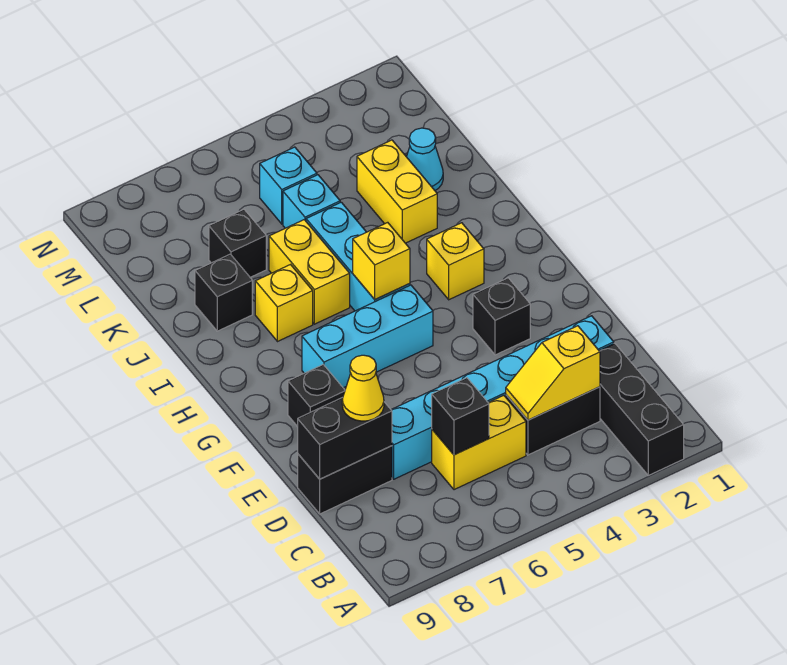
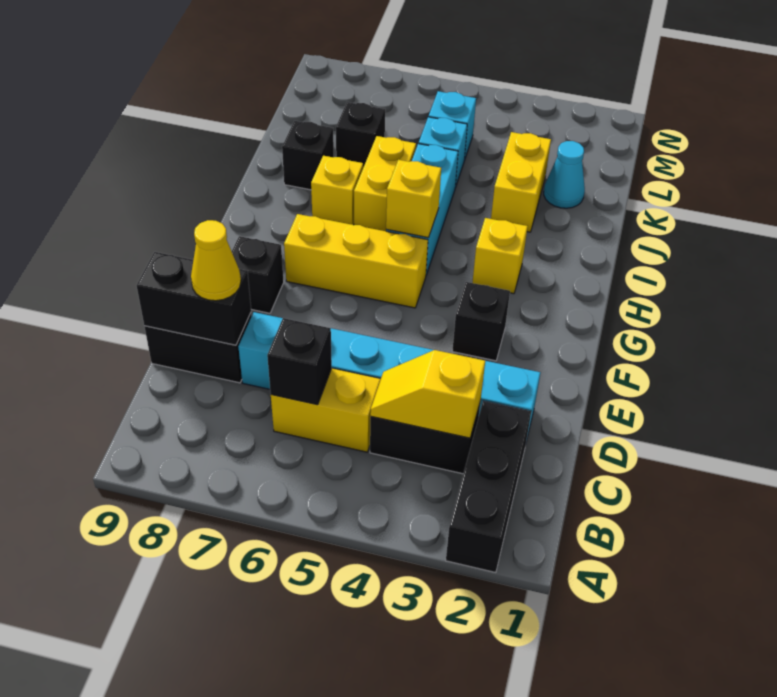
cyan 1x3 brick [302,285,433,388] -> yellow 1x3 brick [284,214,428,308]

